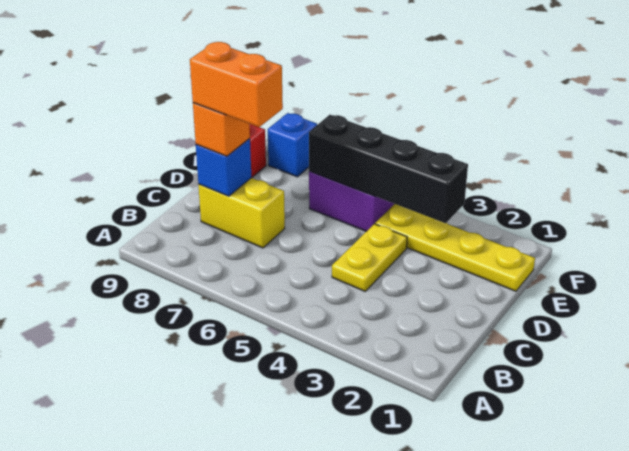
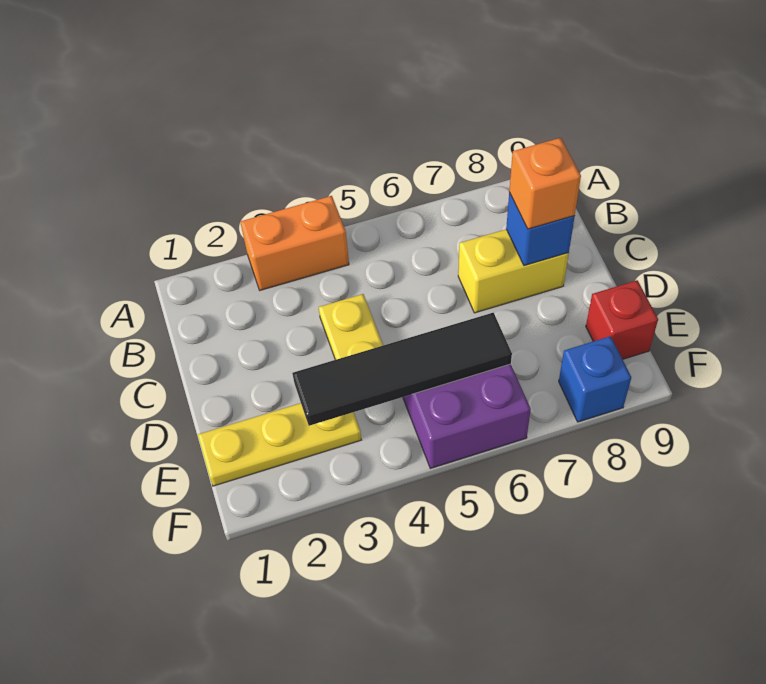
orange 1x2 brick [190,42,283,127] -> orange 1x2 brick moved to [240,196,349,290]
yellow 1x4 plate [375,204,535,291] -> yellow 1x3 plate [198,403,361,486]
black 1x4 brick [309,115,468,223] -> black 1x4 tile [292,313,512,426]

